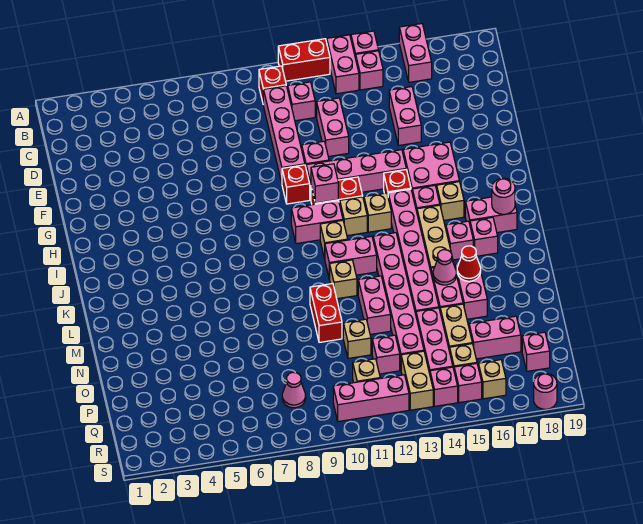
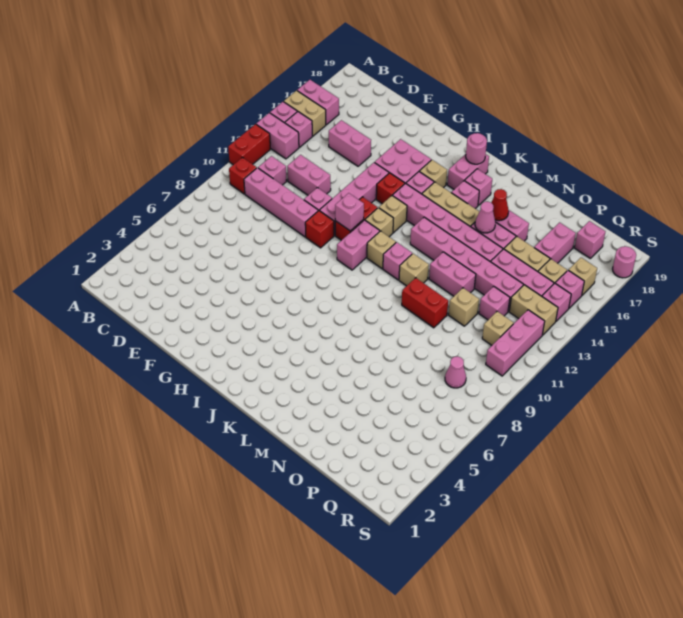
none -> tan 1x2 brick [284,91,326,136]
pink 1x2 brick [325,236,377,279] -> pink 1x1 brick [383,242,412,280]

